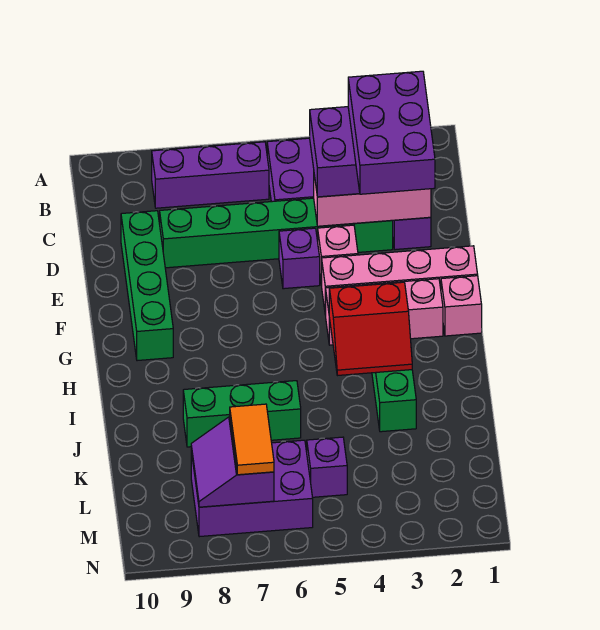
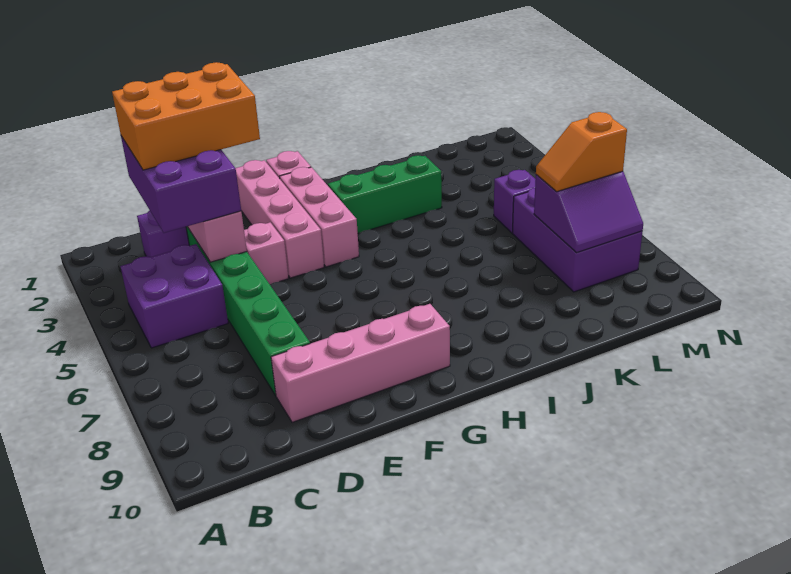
purple 1x3 brick [152,142,269,208] -> none
purple 2x3 brick [348,71,435,194] -> orange 2x3 brick [112,62,260,170]
green 1x4 brick [121,211,173,361] -> pink 1x4 brick [271,304,450,422]
purple 1x1 brick [279,228,320,289] -> none
red 2x2 slope [329,282,412,376] -> none
green 1x3 brick [183,381,301,447] -> none
orange 1x2 tile [230,404,274,475] -> orange 1x2 slope [536,112,627,192]

